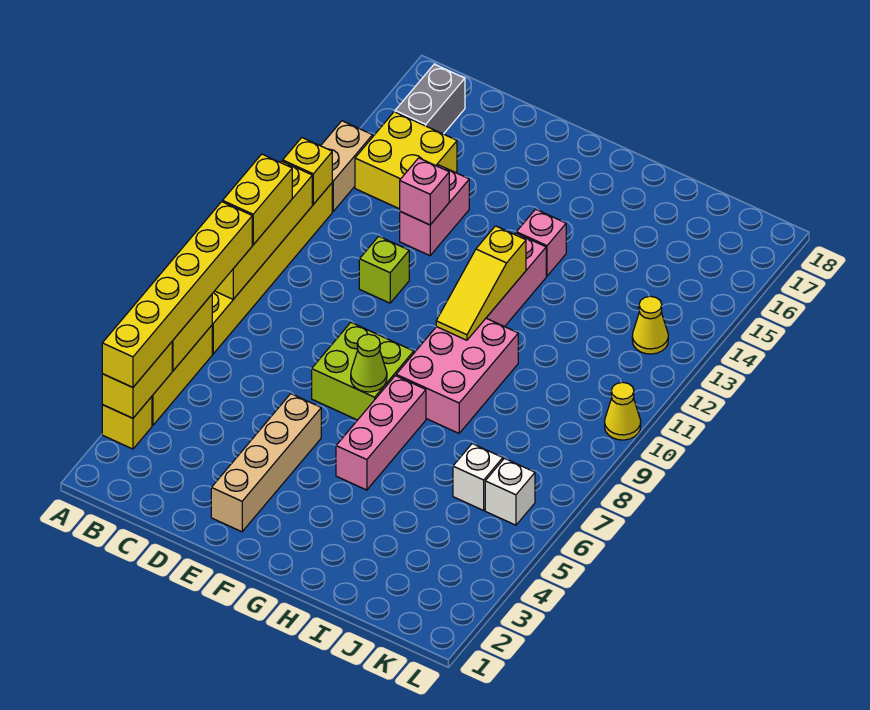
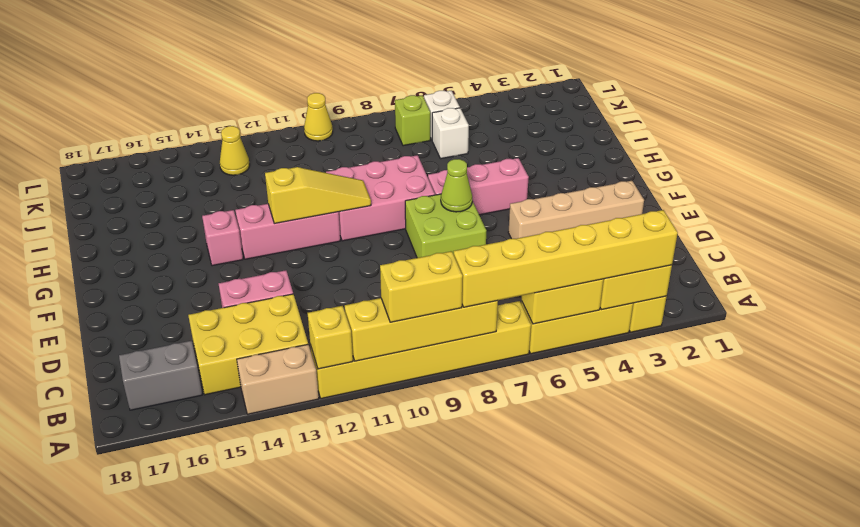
yellow 2x2 brick [355,112,457,209] -> yellow 2x3 brick [188,294,308,395]
lime 1x1 brick [359,236,409,303] -> lime 1x1 brick moved to [395,95,430,146]
pink 1x1 brick [400,158,449,225] -> none

